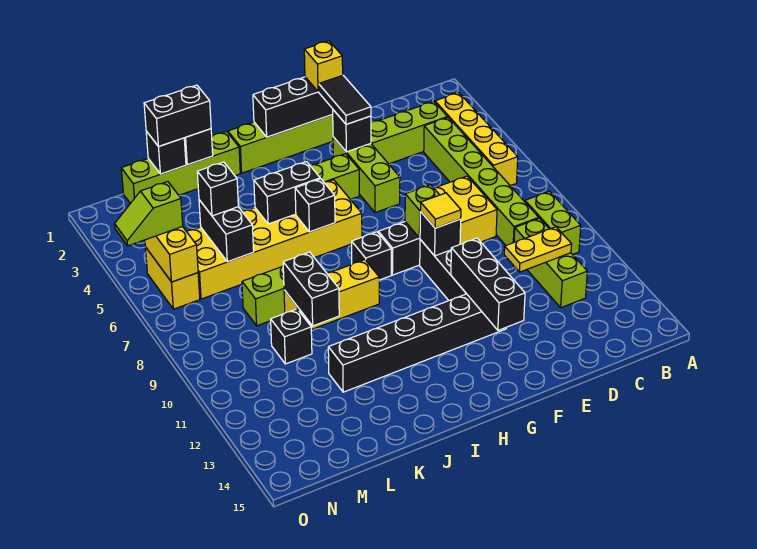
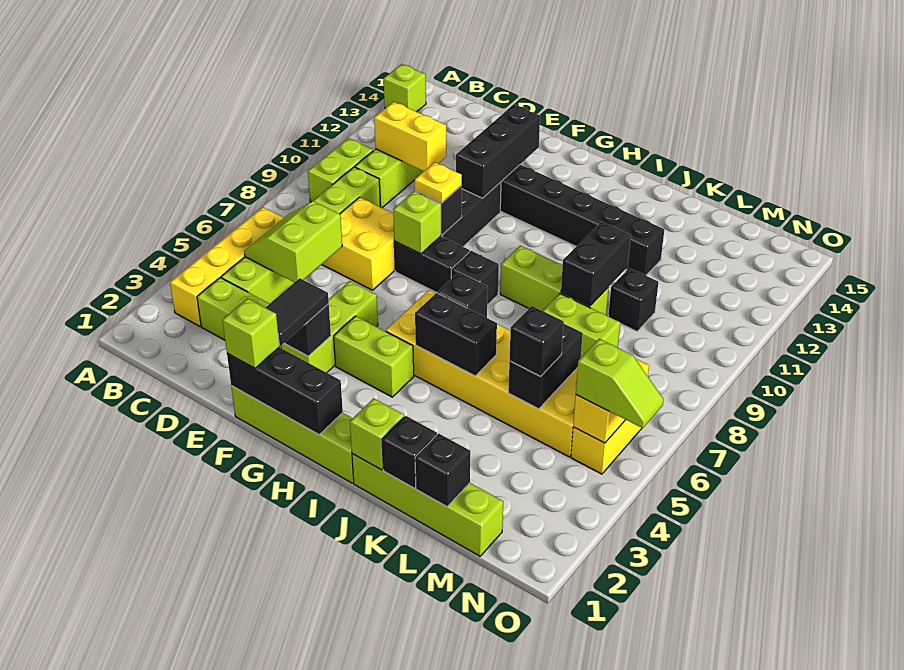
none -> lime 1x1 brick [384,64,426,112]
none -> lime 2x2 slope [244,201,342,282]
yellow 1x2 plate [504,227,572,272] -> yellow 1x2 brick [374,102,446,171]
yellow 1x1 brick [304,41,343,92] -> lime 1x1 brick [223,298,279,368]
yellow 1x1 tile [420,193,461,228] -> yellow 1x1 plate [415,162,462,203]
yellow 1x3 brick [284,260,379,330] -> lime 1x3 brick [500,245,609,315]
none -> lime 1x1 brick [350,398,404,470]
black 1x2 brick [144,85,211,147] -> none

